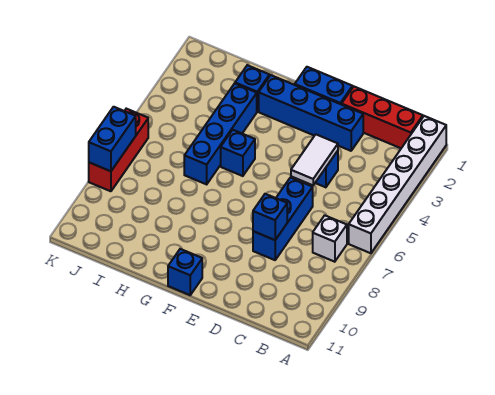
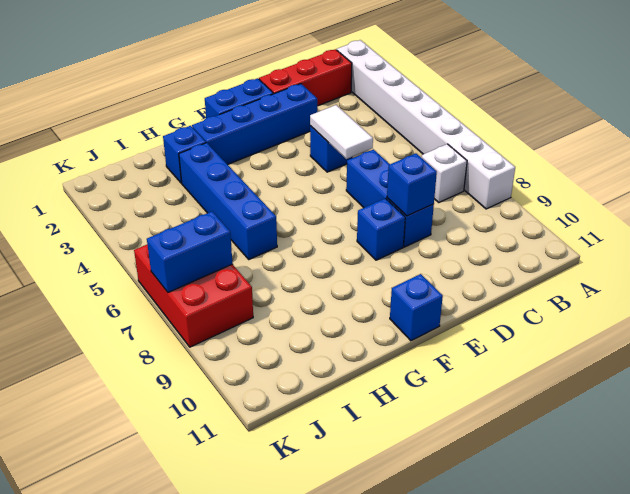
white 1x6 brick [349,116,446,253] -> white 1x8 brick [337,40,515,209]
blue 1x1 brick [221,130,255,176] -> blue 1x1 brick moved to [357,198,405,260]
red 1x3 brick [89,109,148,191] -> red 2x3 brick [134,245,253,347]
blue 1x2 brick [89,107,136,171] -> blue 1x2 brick turned to [147,211,233,292]

